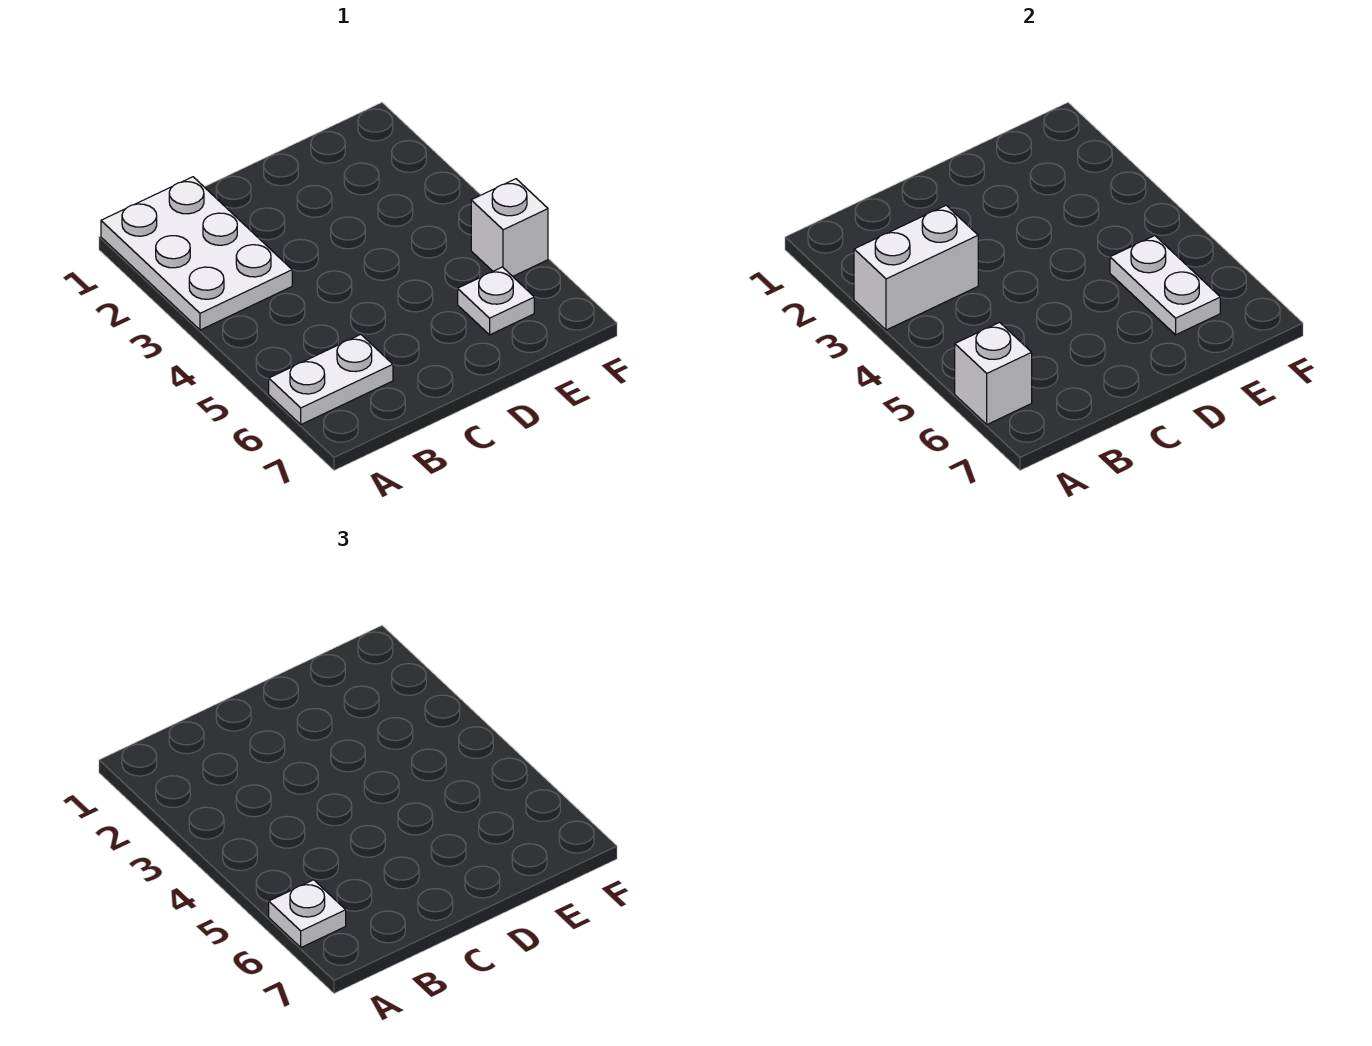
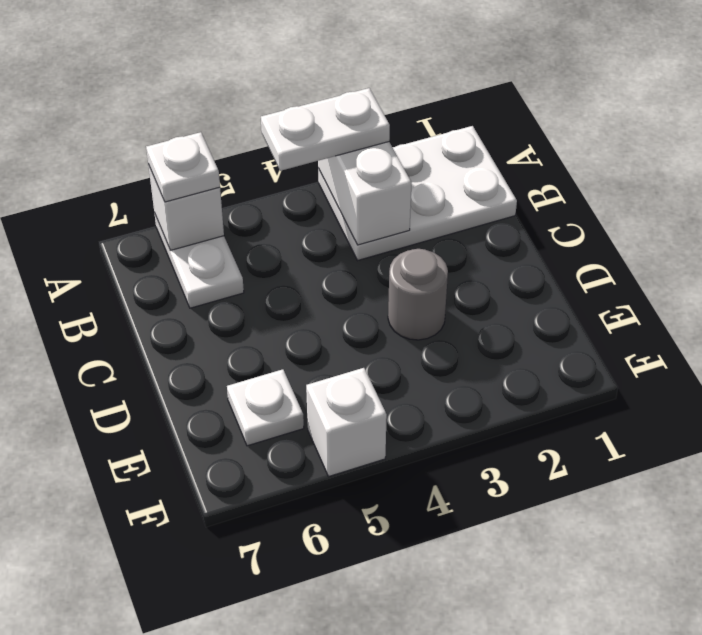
none -> grey 1x1 round brick [388,249,448,340]
white 1x2 plate [1110,236,1220,335] -> white 1x2 plate moved to [261,88,390,171]

